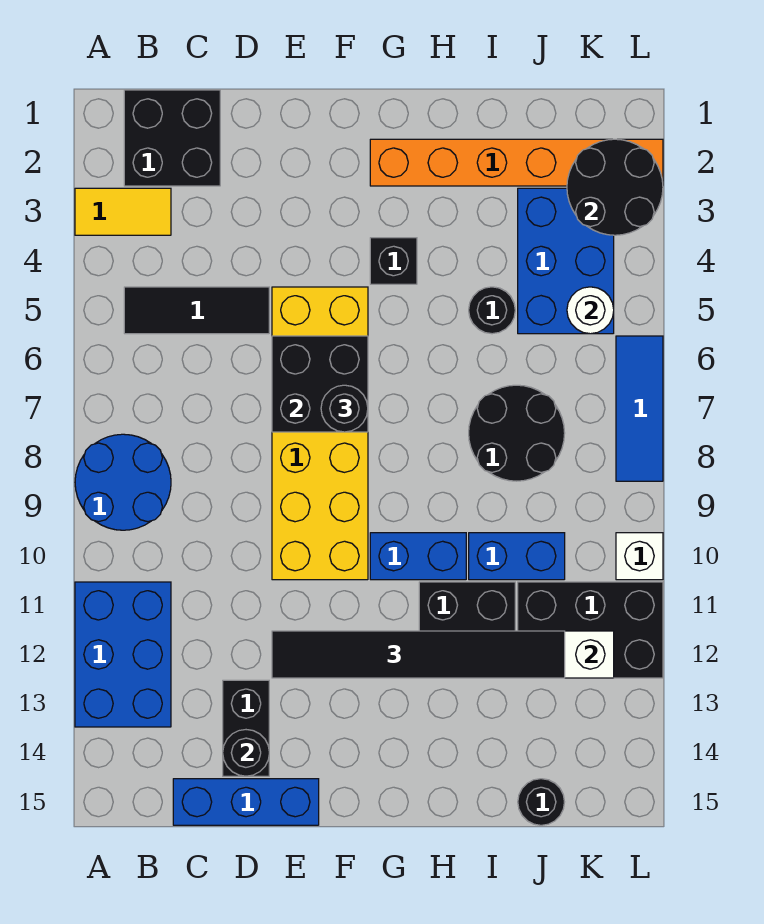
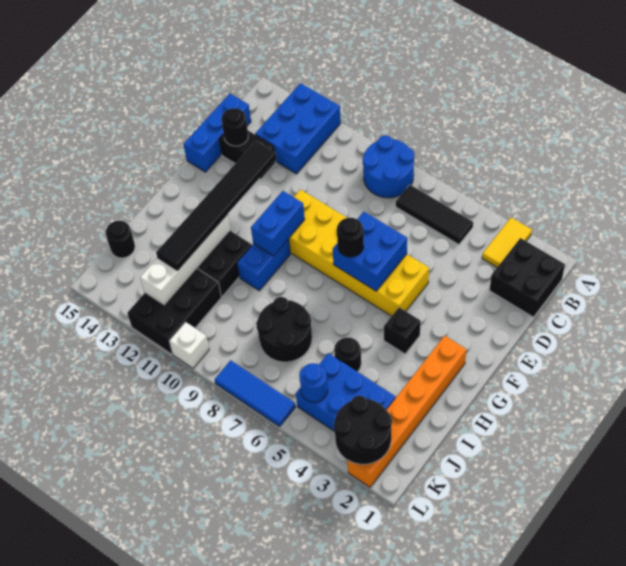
blue 2x3 brick [75,582,171,727] -> blue 2x3 brick turned to [255,83,341,174]
black 1x3 tile [124,287,269,334] -> black 1x3 tile turned to [396,185,473,244]
black 2x2 brick [272,336,368,432] -> blue 2x2 brick [333,212,407,291]
blue 1x2 brick [469,533,565,580] -> blue 1x2 brick moved to [251,191,305,256]
white 1x1 round brick [567,287,614,334] -> blue 1x1 round brick [299,363,328,402]

